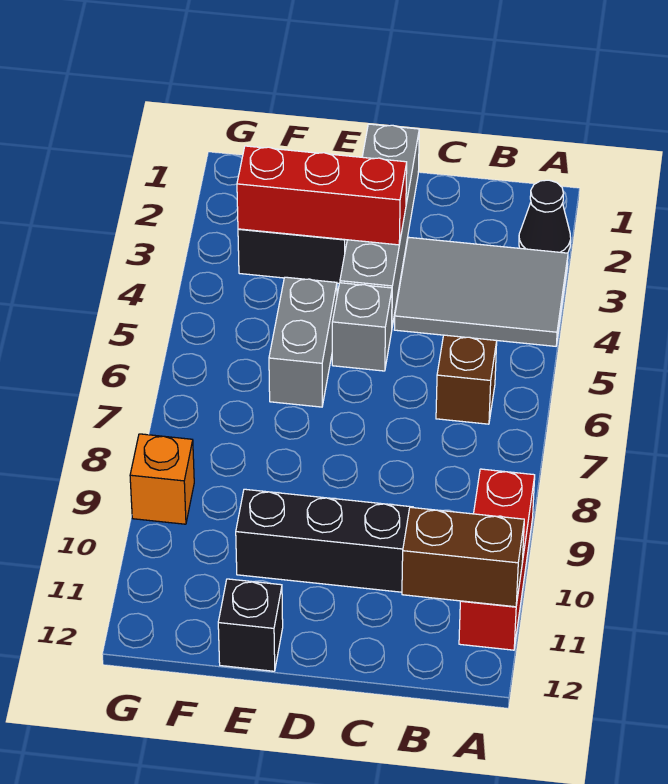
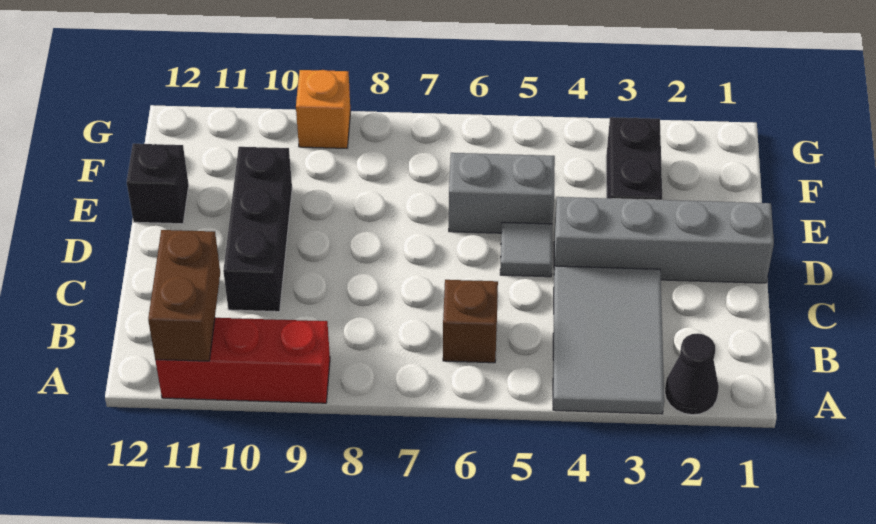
red 1x3 brick [237,146,407,245] -> none
grey 1x1 brick [332,283,392,371] -> grey 1x1 tile [500,222,553,277]

